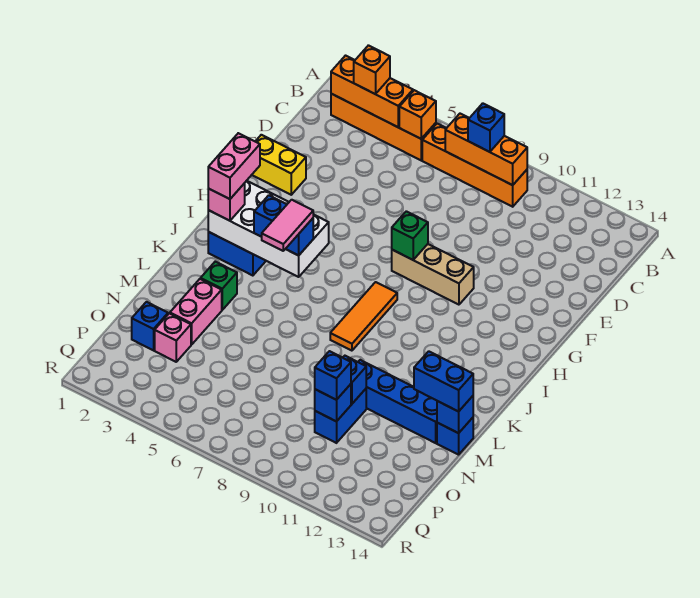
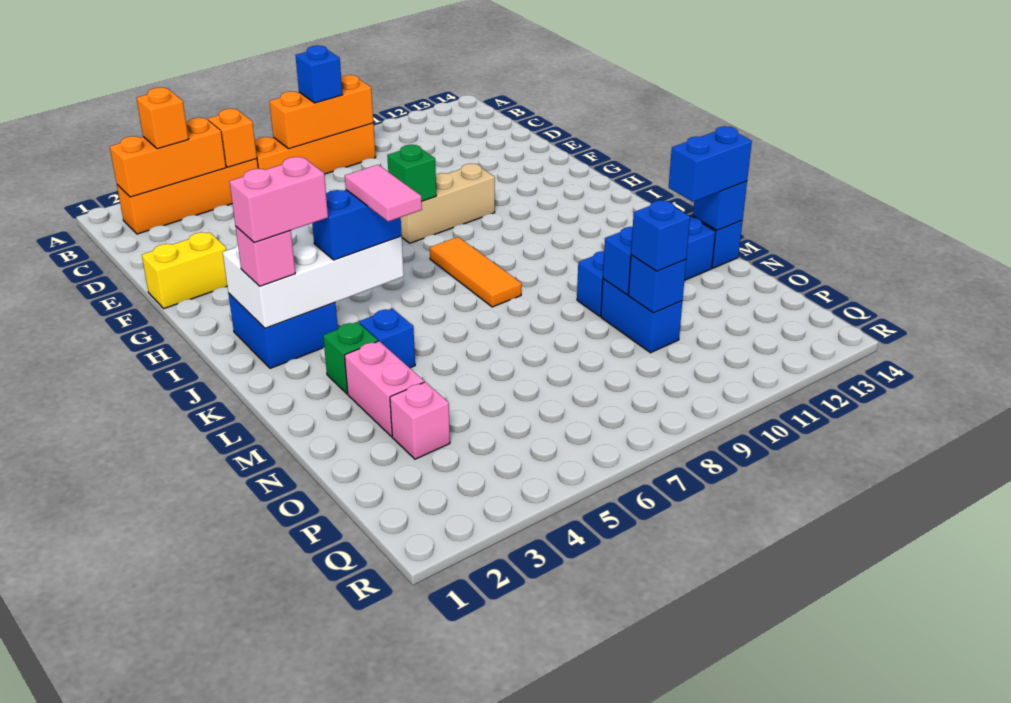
pink 1x2 brick [208,133,260,199] -> pink 1x2 brick turned to [229,157,328,242]
blue 1x1 brick [132,302,168,350] -> blue 1x1 brick moved to [359,308,415,368]

